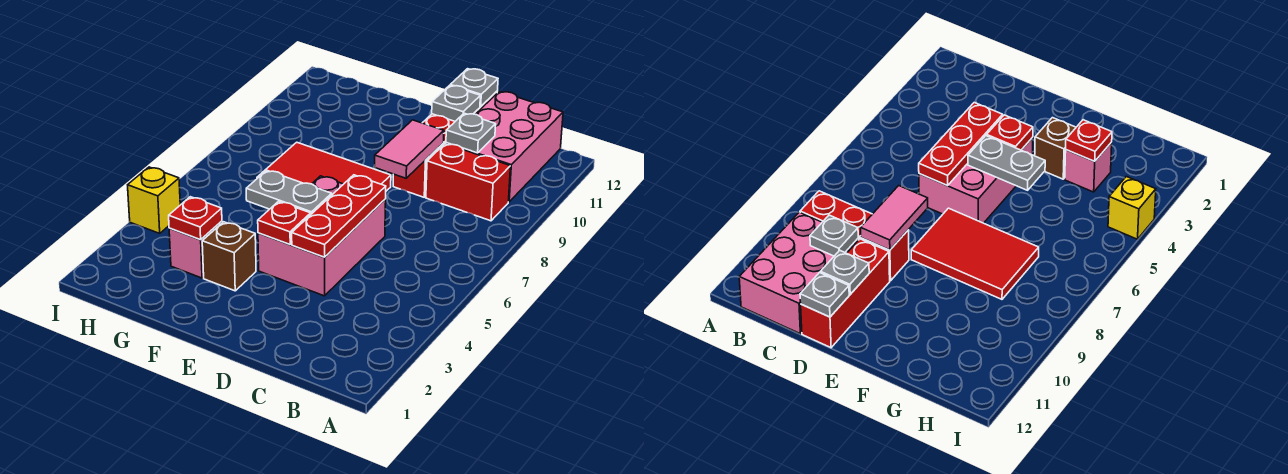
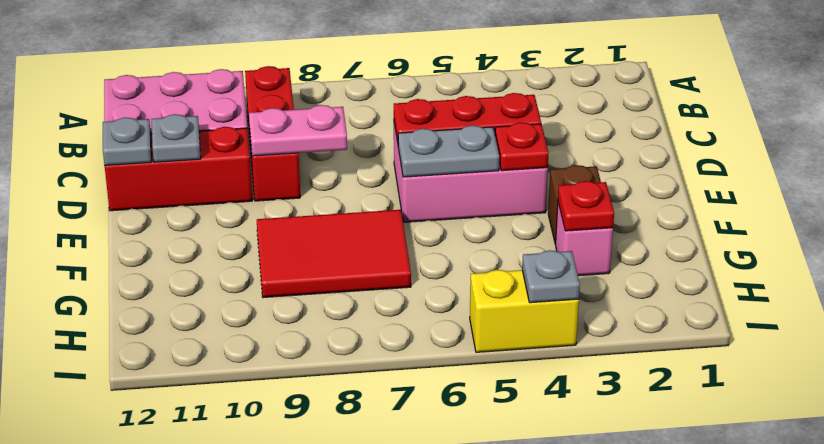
grey 1x1 plate [446,113,496,153] -> grey 1x1 plate moved to [522,250,580,303]
pink 1x2 tile [374,120,444,178] -> pink 1x2 plate [249,105,347,156]
grey 1x2 plate [246,170,332,214] -> grey 1x2 plate turned to [398,126,499,177]
red 2x3 tile [257,142,391,191] -> red 2x3 tile turned to [257,210,411,298]
yellow 1x1 brick [128,167,180,233] -> yellow 1x2 brick [470,270,579,352]

